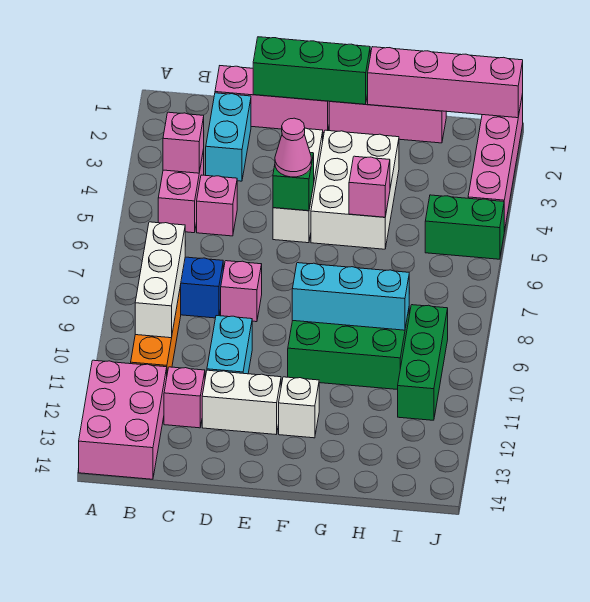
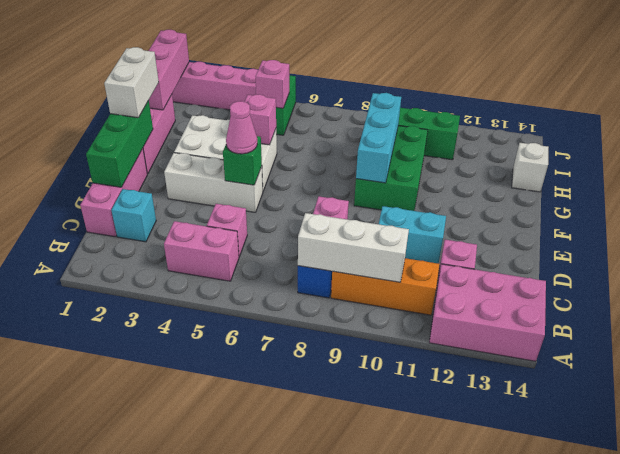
pink 1x1 brick [163,112,204,173] -> pink 1x1 brick moved to [255,60,289,108]
cyan 1x2 brick [206,93,251,181] -> cyan 1x1 brick [111,189,156,242]
white 1x2 brick [202,370,281,434] -> white 1x2 brick moved to [104,47,159,118]
white 1x1 brick [279,377,319,438] -> white 1x1 brick moved to [512,143,548,192]
pink 1x4 brick [368,47,523,118] -> pink 1x3 brick [148,30,189,110]

